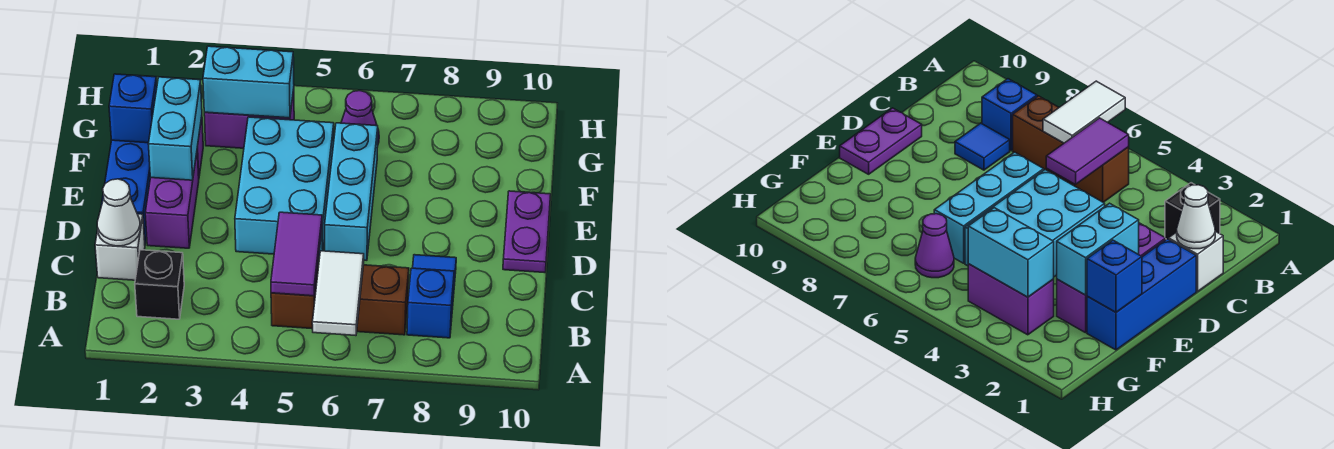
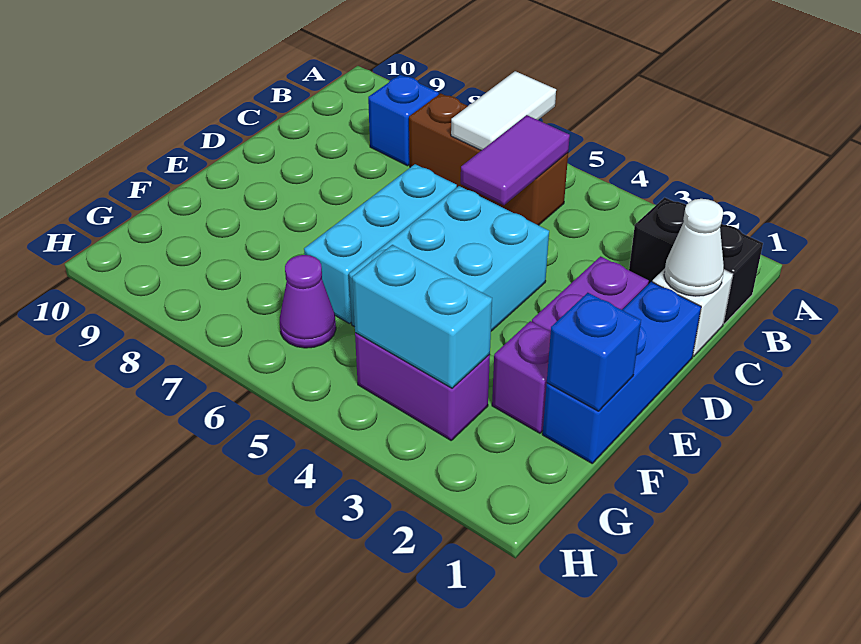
black 1x1 brick [135,250,184,319] -> black 1x2 brick [629,197,763,324]
blue 1x1 tile [413,255,456,297] -> none
purple 1x2 plate [503,191,551,273] -> none
cyan 1x2 brick [148,77,202,180] -> none

